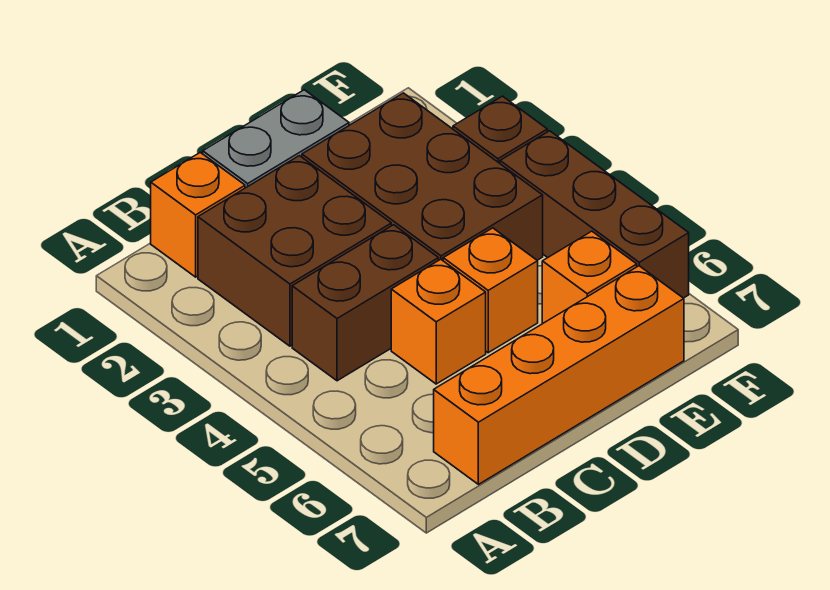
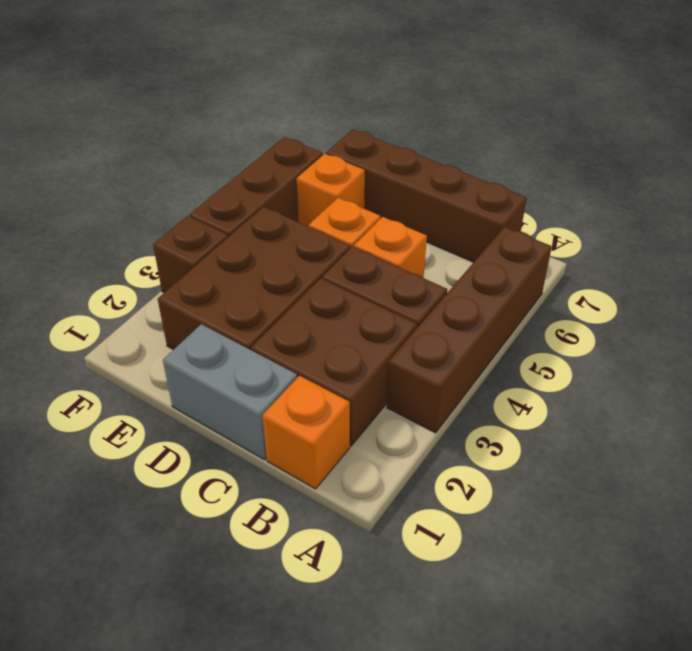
none -> brown 1x4 brick [387,227,552,433]
orange 1x4 brick [434,266,684,484] -> brown 1x4 brick [326,129,527,262]

